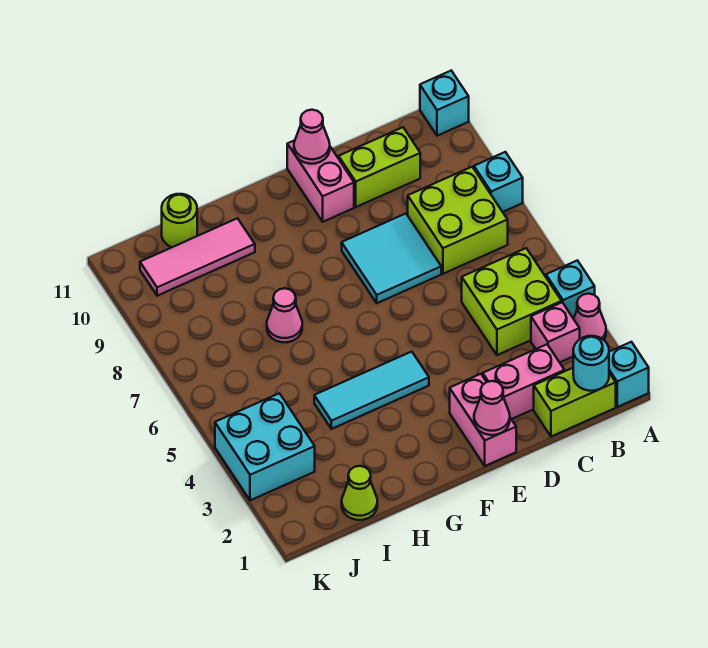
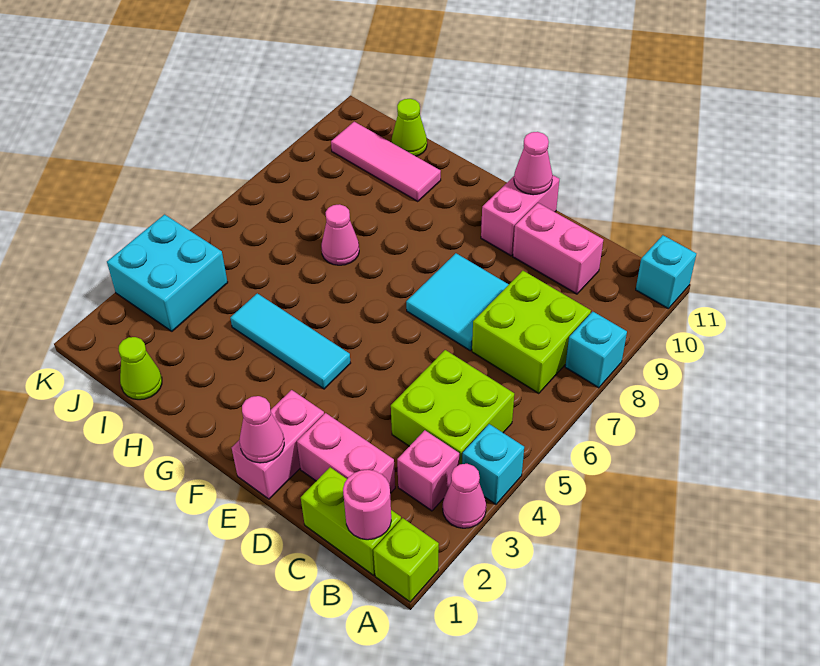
cyan 1x1 brick [609,342,649,407] -> lime 1x1 brick [373,518,439,602]
cyan 1x1 round brick [573,336,609,391] -> pink 1x1 round brick [343,470,391,540]
lime 1x2 brick [339,127,420,207] -> pink 1x2 brick [513,203,603,294]
lime 1x1 round brick [162,194,197,247] -> lime 1x1 cone [391,99,427,156]

